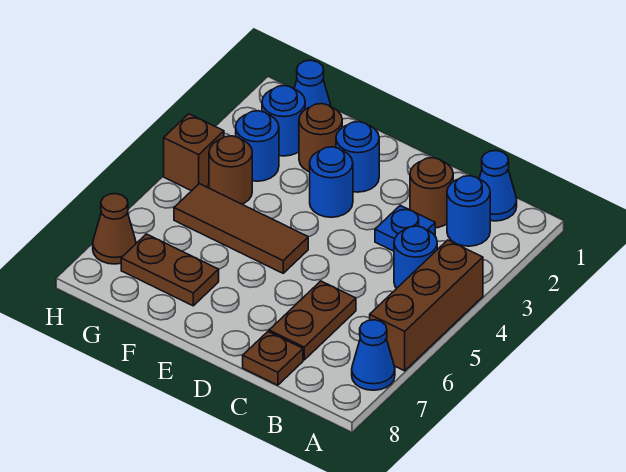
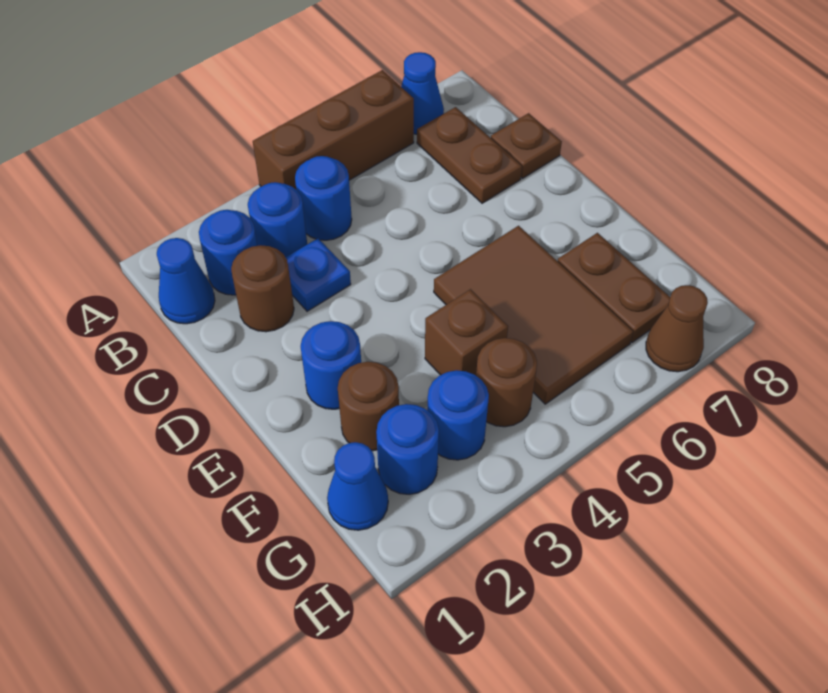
brown 1x2 plate [269,281,356,360] -> brown 1x2 plate turned to [417,107,522,203]
blue 1x1 round brick [310,147,353,217] -> blue 1x1 round brick moved to [248,182,307,257]
brown 1x3 tile [174,184,308,273] -> brown 2x3 tile [434,226,633,404]
brown 1x1 brick [164,114,224,191] -> brown 1x1 brick moved to [425,289,508,375]

